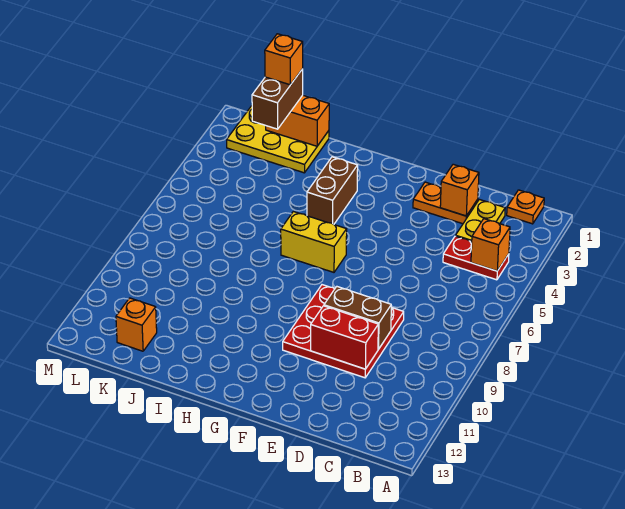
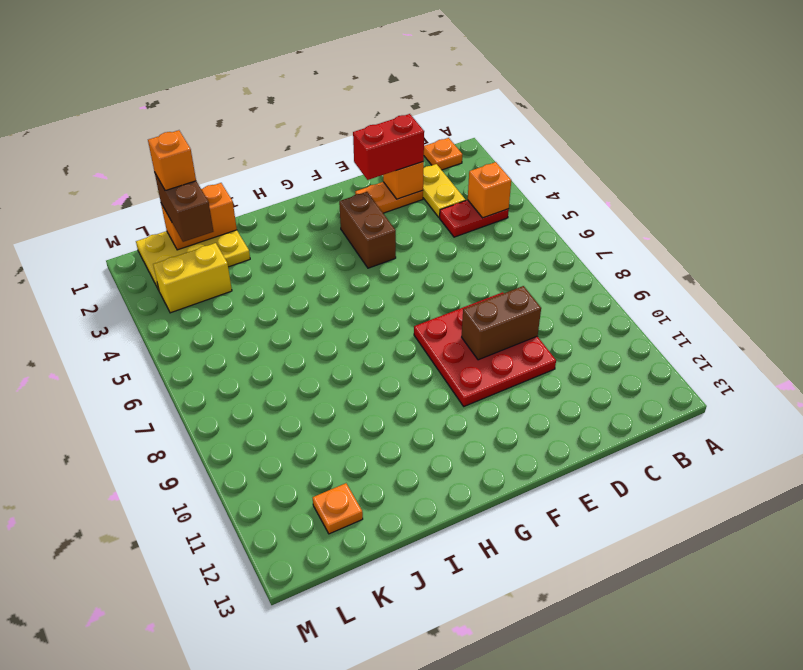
red 1x2 brick [311,306,378,369] -> red 1x2 brick moved to [353,114,424,180]
yellow 1x2 brick [281,212,347,272] -> yellow 1x2 brick moved to [153,243,232,313]
brown 1x2 brick [307,157,358,224] -> brown 1x2 brick moved to [339,192,396,268]
orange 1x1 brick [116,298,157,351] -> orange 1x1 plate [313,483,363,534]

